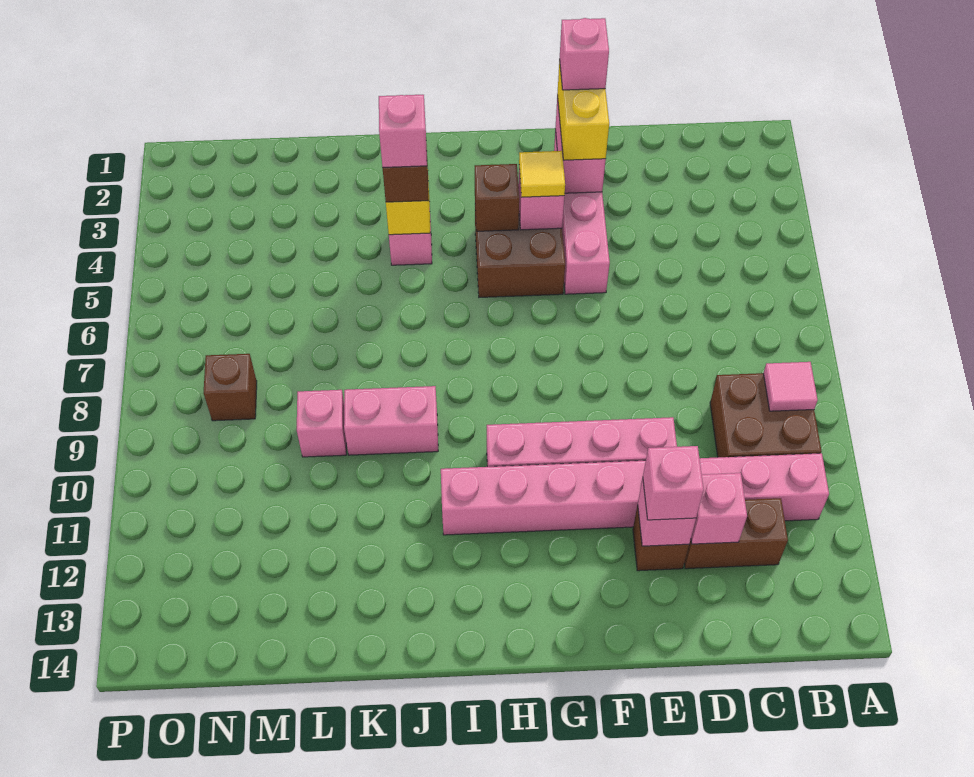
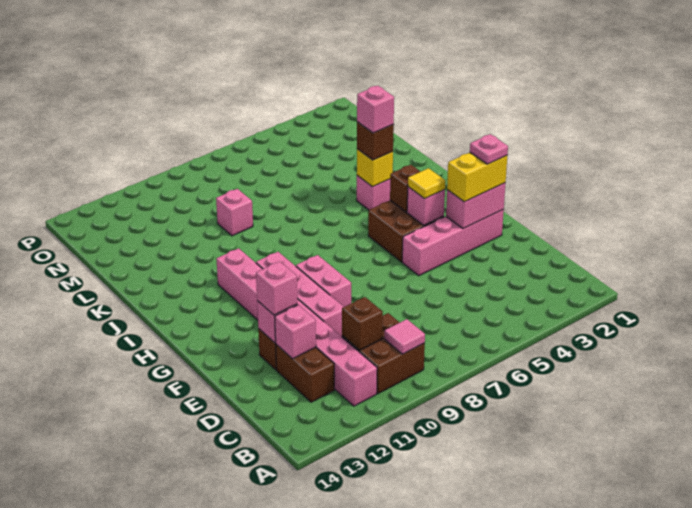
pink 1x1 brick [560,18,609,90] -> pink 1x1 plate [470,134,508,164]
pink 1x2 brick [344,386,438,455] -> pink 1x2 brick moved to [296,255,351,307]
brown 1x1 brick [204,354,257,421] -> brown 1x1 brick moved to [342,297,383,350]

